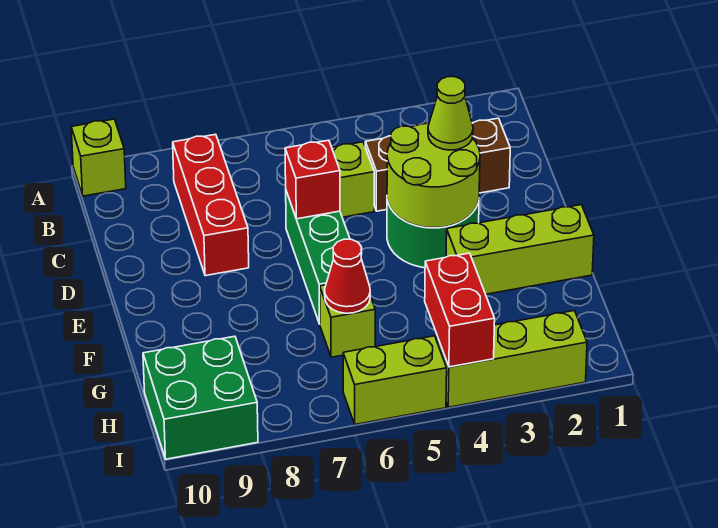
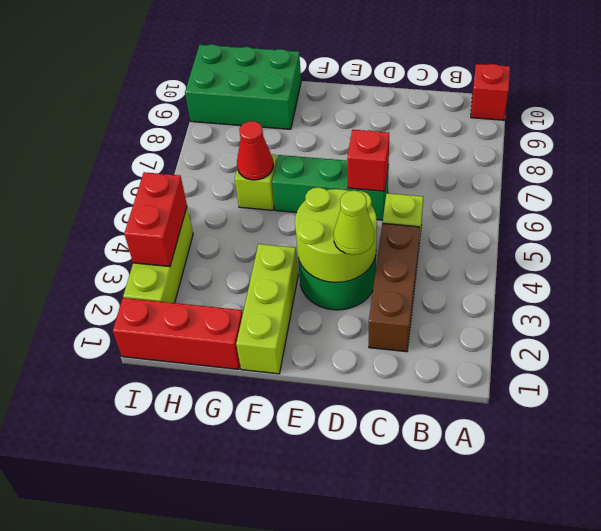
lime 1x1 brick [71,119,126,196] -> red 1x1 brick [471,64,510,120]
red 1x3 brick [173,134,249,276] -> red 1x3 brick moved to [113,298,243,369]
red 1x2 brick [425,253,495,367] -> red 1x2 brick turned to [124,172,187,267]
green 2x2 brick [143,336,258,459] -> green 2x3 brick [185,44,301,129]
lime 1x2 brick [343,336,447,424] -> none

